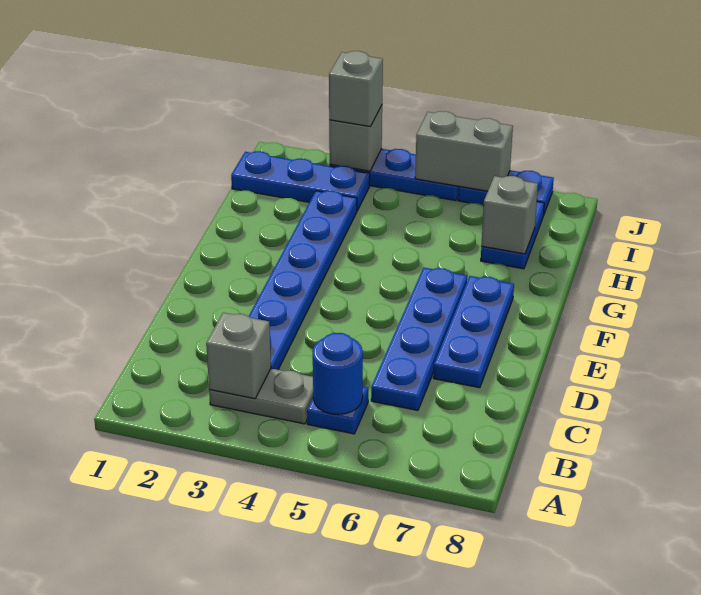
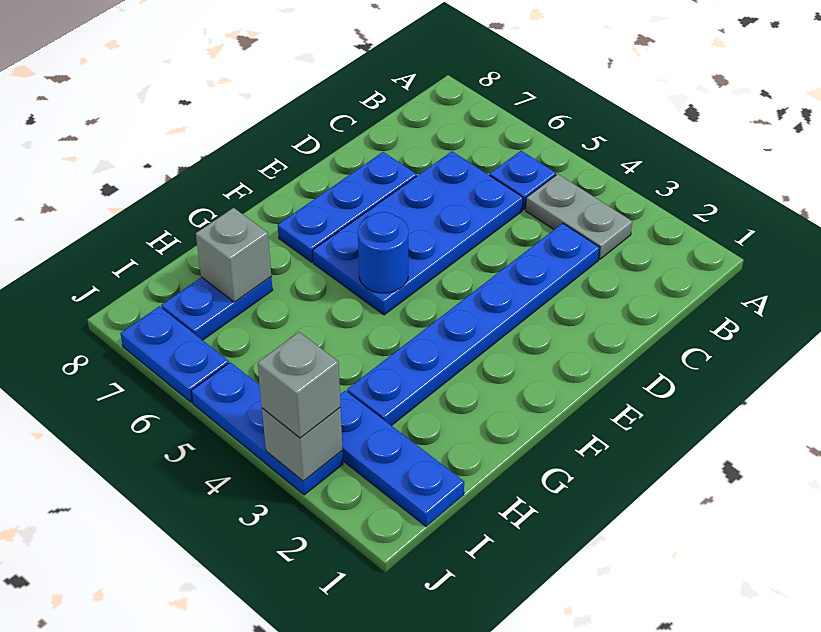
grey 1x1 brick [206,313,271,399] -> none
blue 1x1 round brick [313,333,363,415] -> blue 1x1 round brick moved to [358,212,408,293]
blue 1x4 plate [371,268,467,410] -> blue 2x4 plate [313,151,523,315]
grey 1x2 brick [415,111,513,192] -> none

